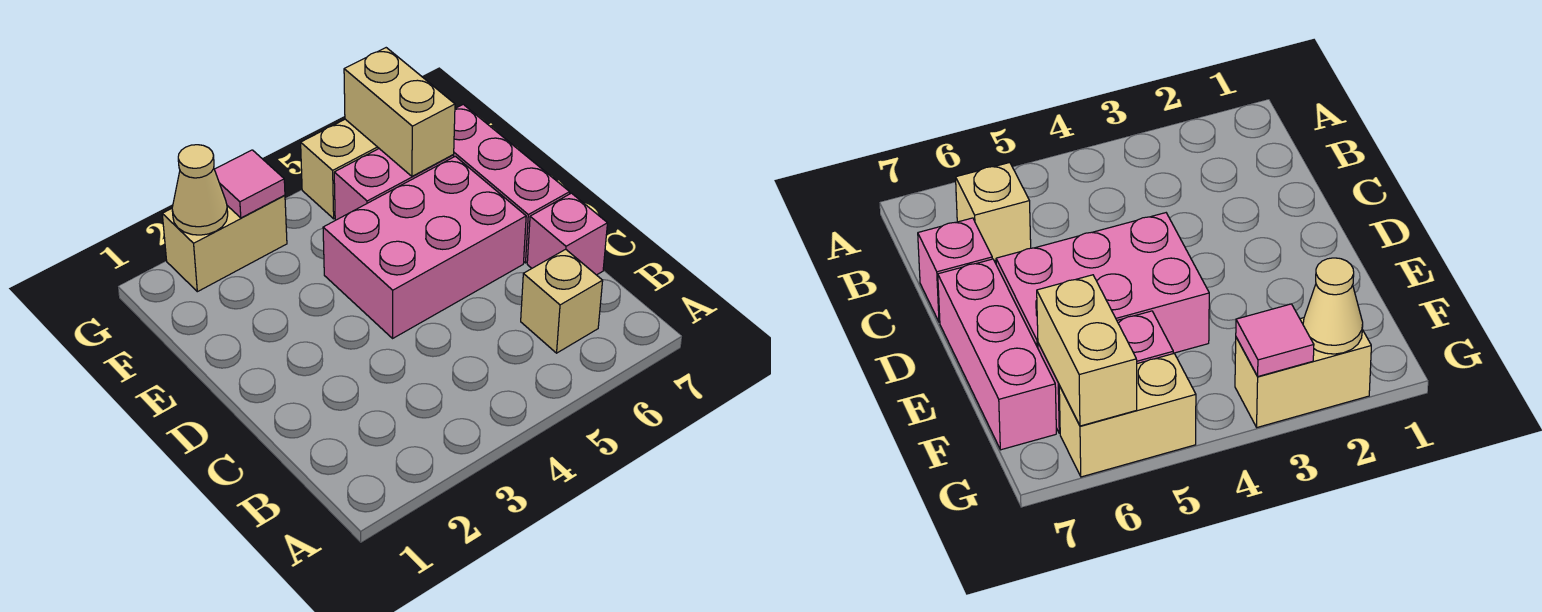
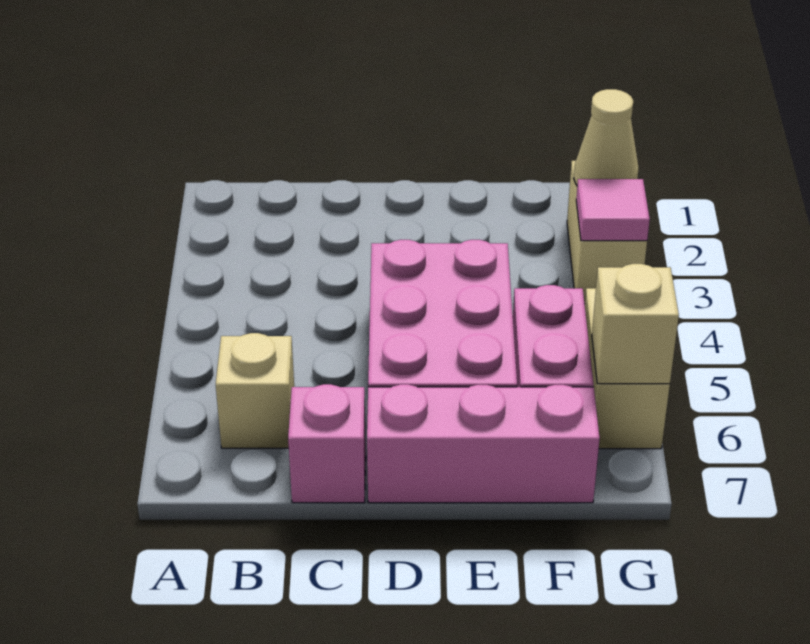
tan 1x2 brick [344,48,455,176] -> tan 1x1 brick [592,264,679,384]

